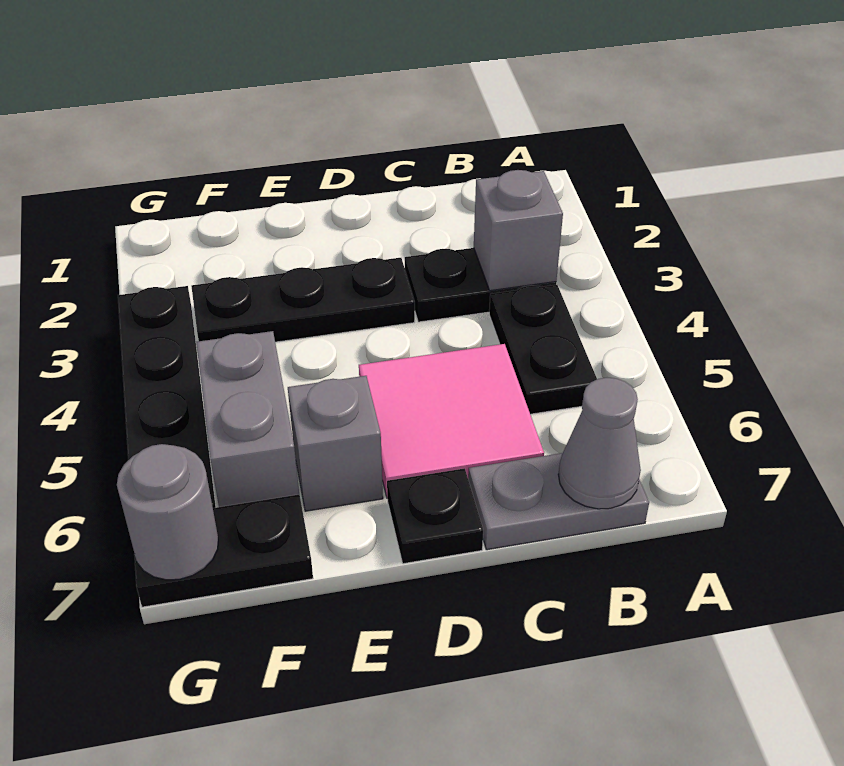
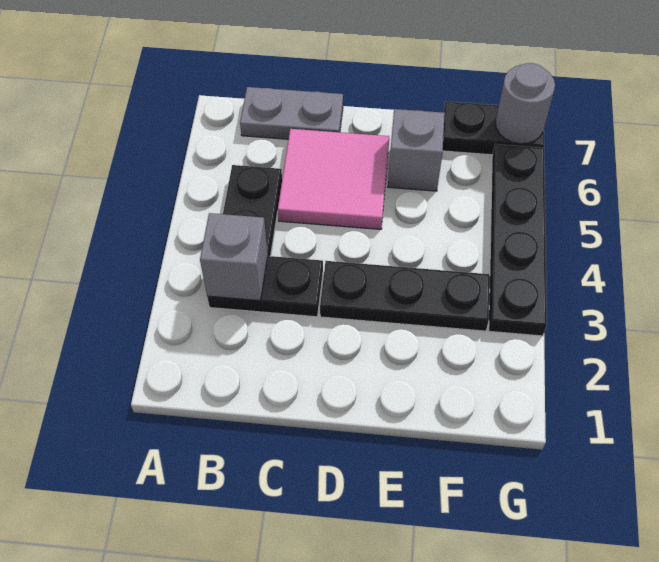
grey 1x1 cone [558,378,641,509] -> none
black 1x1 plate [387,468,483,564] -> none
grey 1x2 brick [196,331,299,507] -> none

